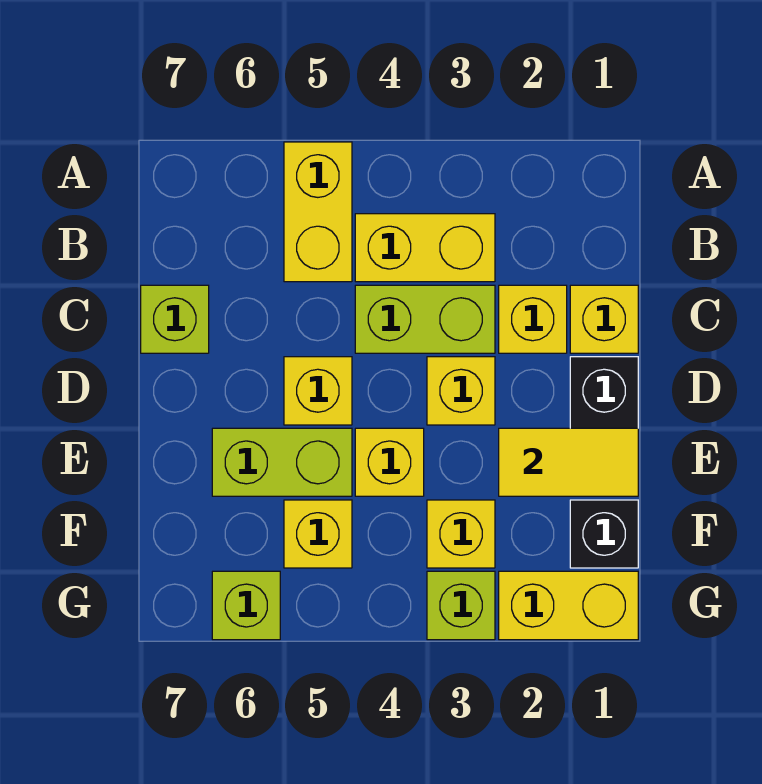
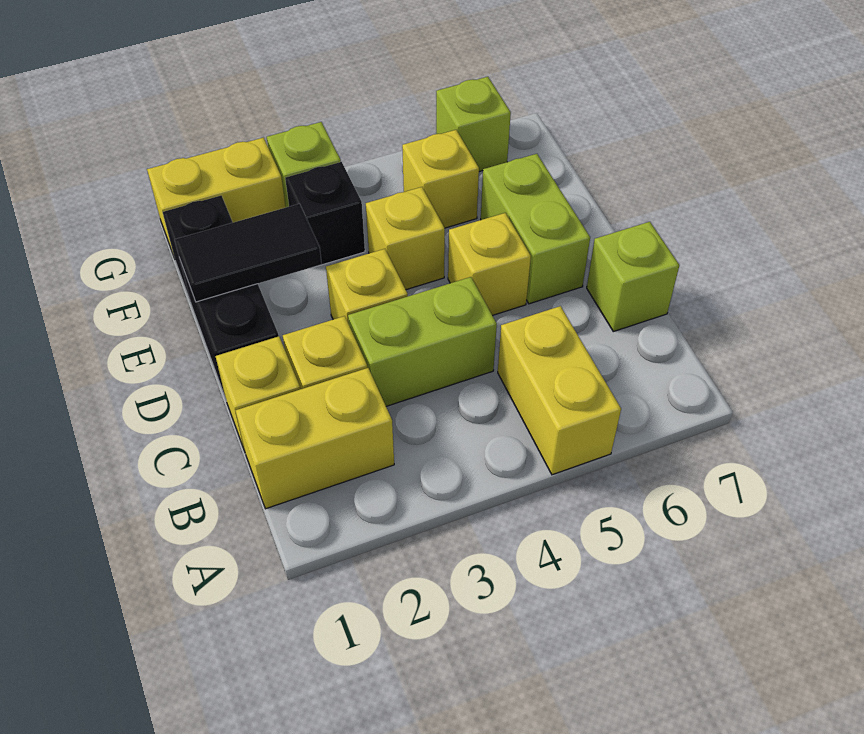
yellow 1x2 brick [355,214,495,282] -> yellow 1x2 brick moved to [235,368,394,509]
yellow 1x2 tile [499,428,638,496] -> black 1x2 tile [175,204,322,302]
lime 1x2 brick [212,428,352,496] -> lime 1x2 brick turned to [481,154,590,304]
yellow 1x1 brick [427,500,495,568] -> black 1x1 brick [285,162,365,268]

